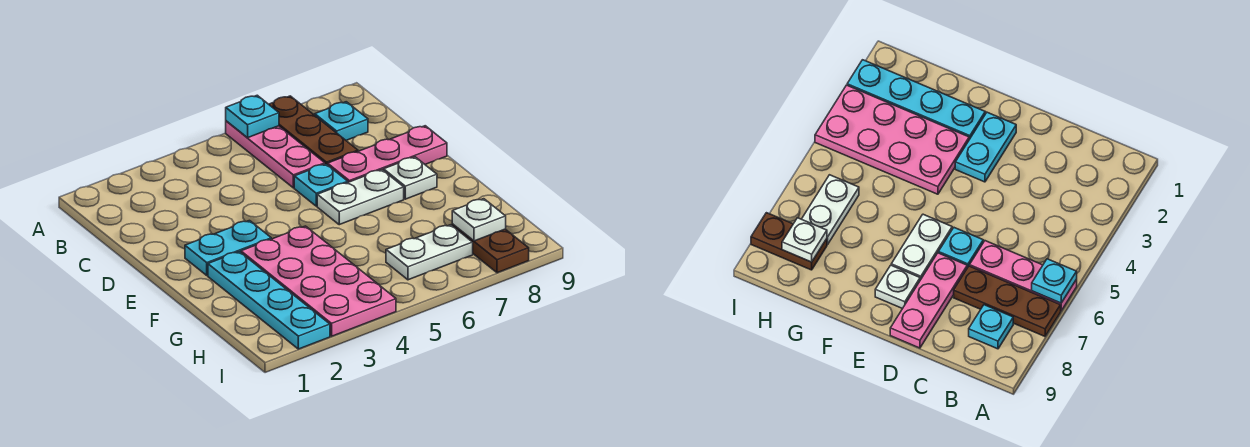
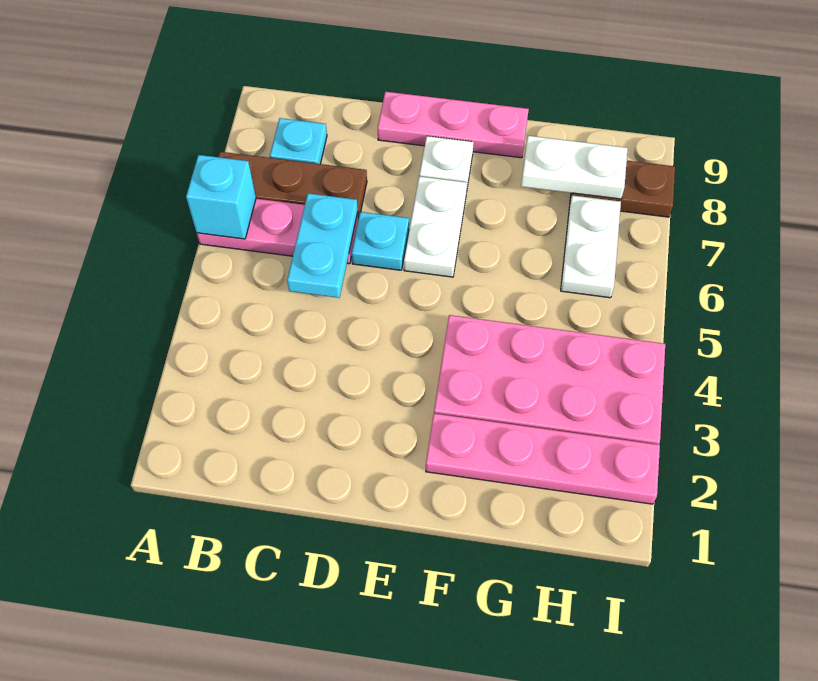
cyan 1x1 plate [226,95,279,138] -> cyan 1x1 brick [186,155,256,239]
pink 1x3 plate [328,126,447,182] -> pink 1x3 plate turned to [378,92,529,158]
cyan 1x2 plate [185,221,271,275] -> cyan 1x2 plate moved to [287,193,358,298]
cyan 1x4 plate [208,252,330,349] -> pink 1x4 plate [426,414,660,504]
white 1x1 plate [452,199,506,241] -> white 1x2 plate [521,136,628,199]

